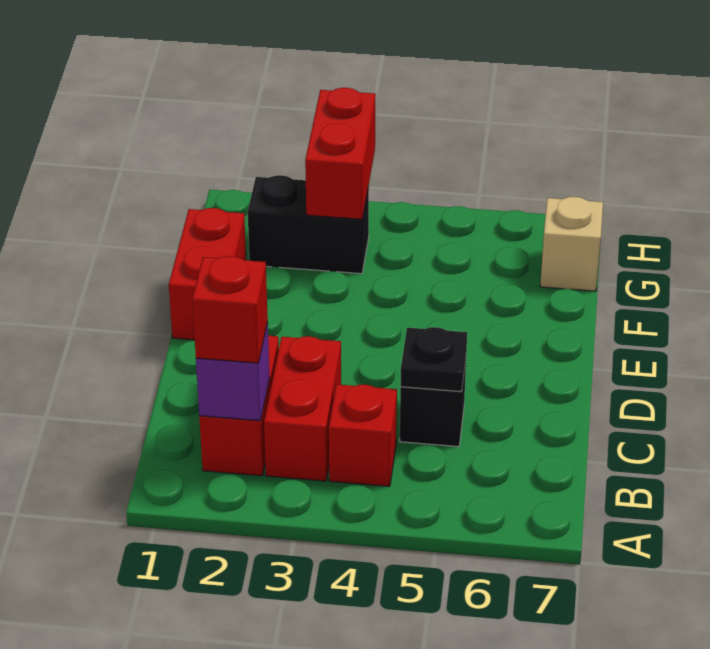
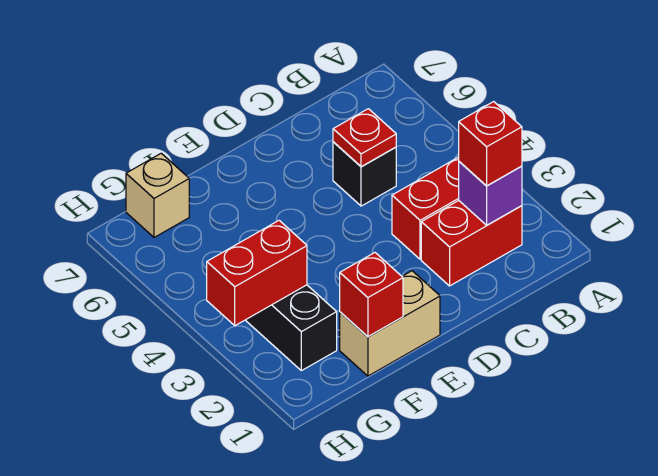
red 1x1 brick [329,384,397,486] -> red 1x1 brick moved to [340,253,403,337]
black 1x1 plate [400,327,467,392] -> red 1x1 plate [333,109,396,167]
red 1x2 brick [169,208,246,340] -> tan 1x2 brick [340,271,440,376]

